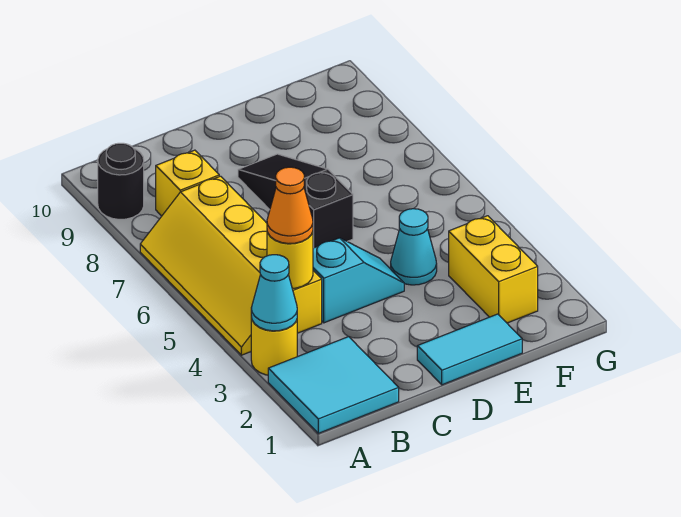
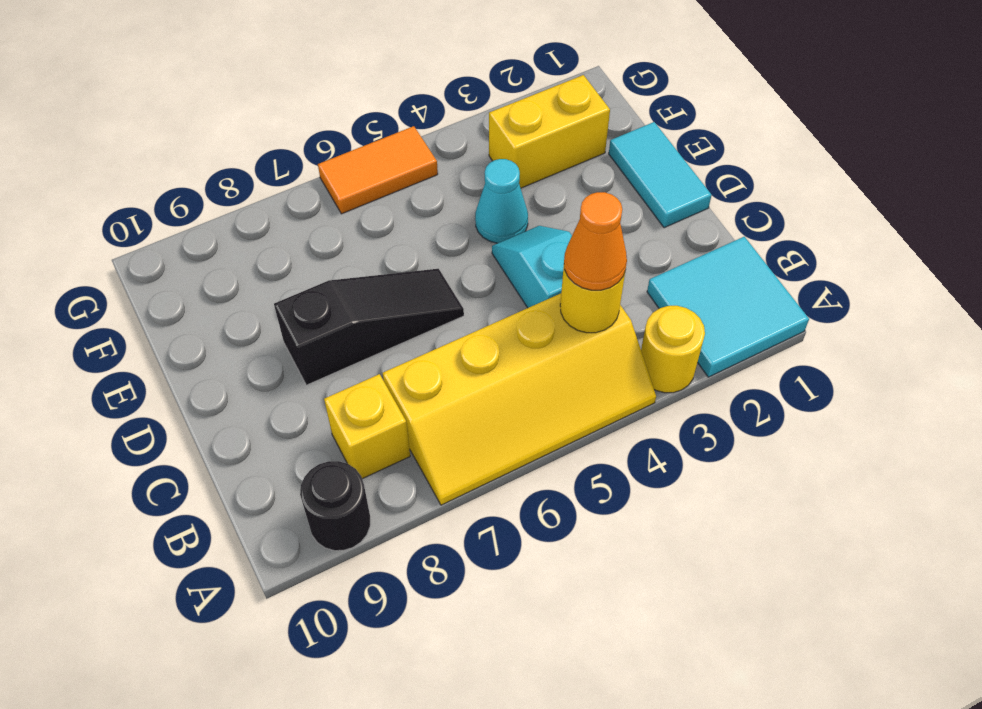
cyan 1x1 cone [251,255,297,331] -> none
black 1x3 slope [238,154,353,248] -> black 1x3 slope turned to [274,269,464,385]
none -> orange 1x2 tile [318,126,438,214]

